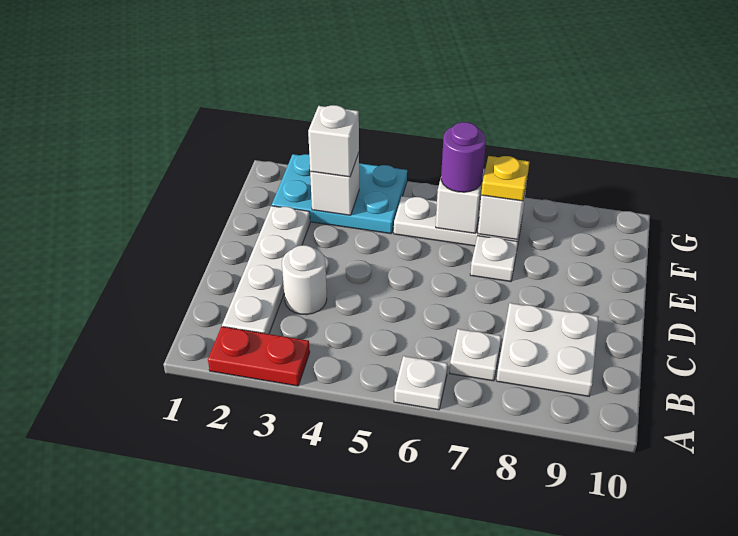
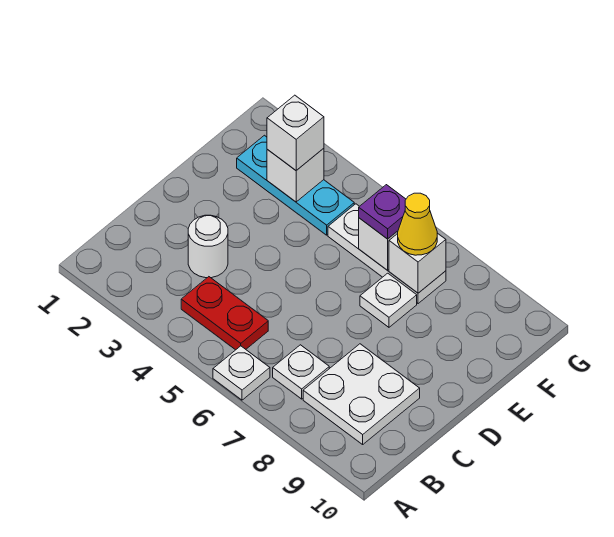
red 1x2 plate [208,327,310,386] -> red 1x2 plate moved to [181,277,268,350]
white 1x4 plate [222,206,310,334] -> none
cyan 2x3 plate [272,154,407,234] -> cyan 1x3 plate [237,135,354,235]
purple 1x1 round brick [441,122,486,192] -> purple 1x1 plate [359,185,406,239]
yellow 1x1 plate [481,156,529,201] -> yellow 1x1 cone [398,193,437,255]

